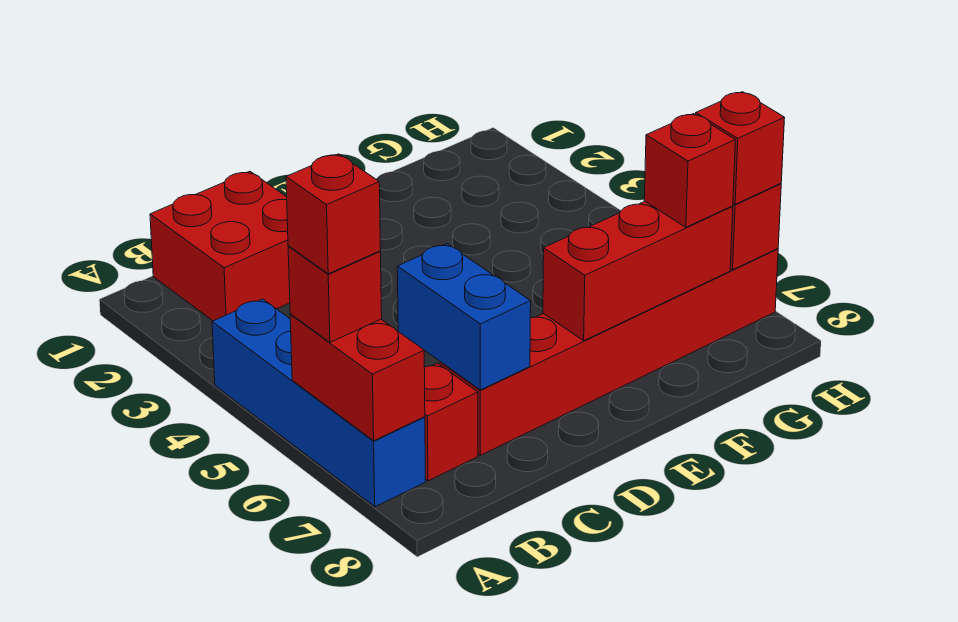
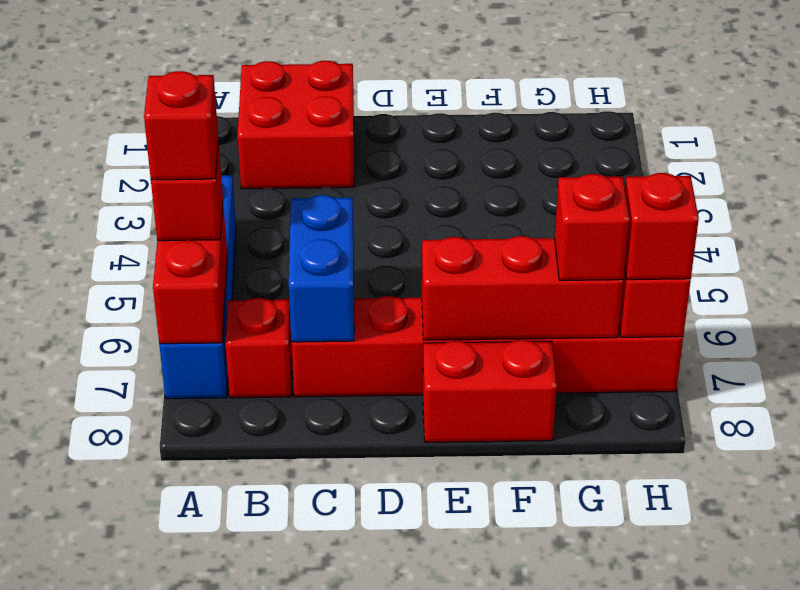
none -> red 1x2 brick [423,340,557,442]

